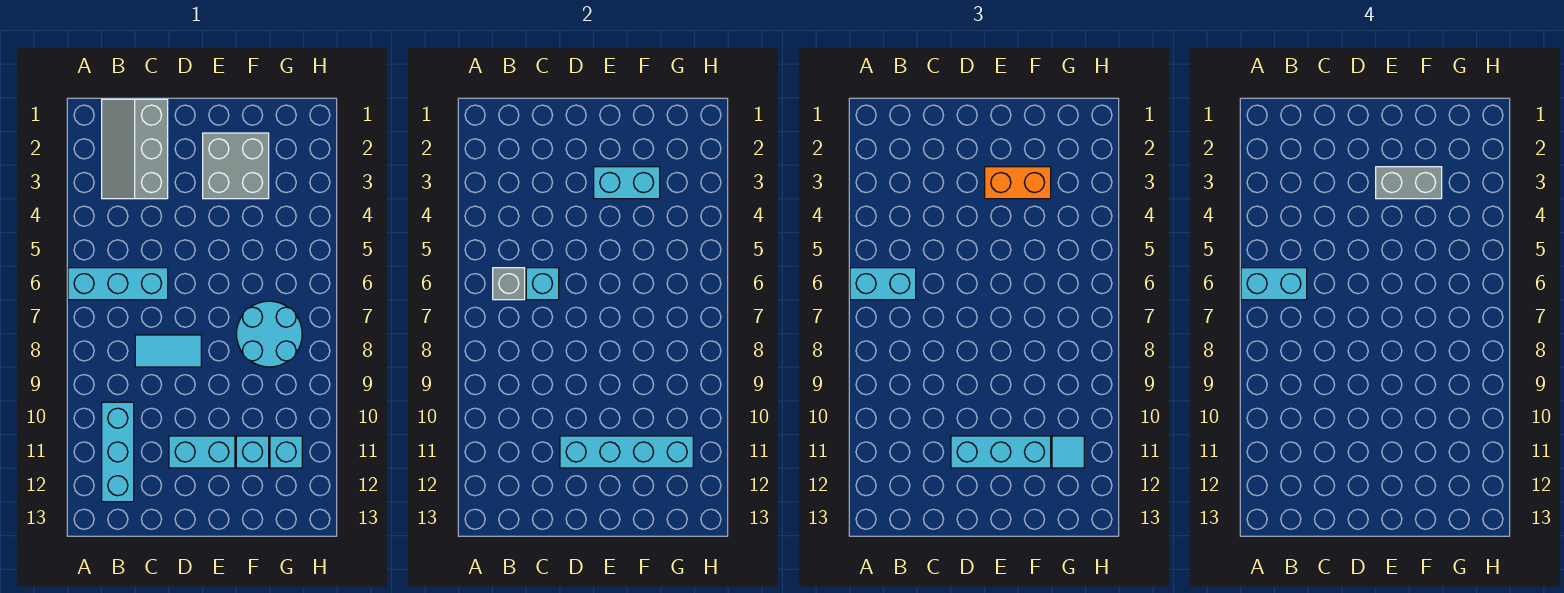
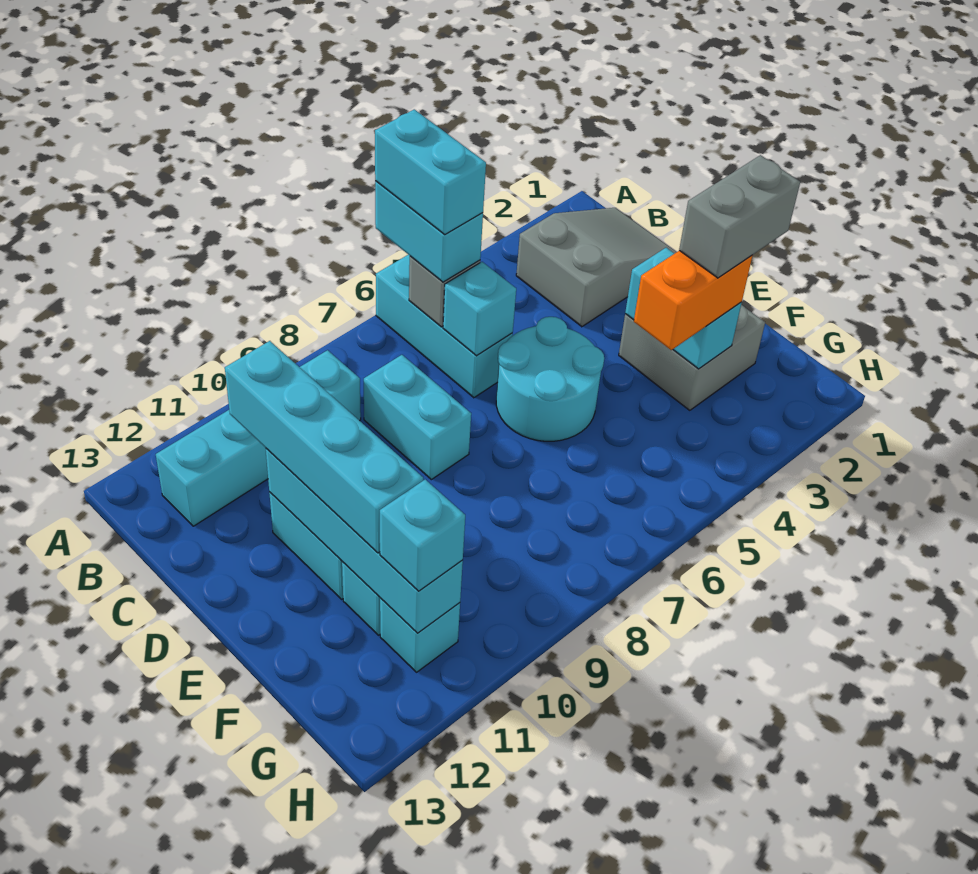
grey 2x3 slope [102,99,168,199] -> grey 2x3 slope turned to [516,208,676,327]
cyan 1x3 brick [102,402,134,502] -> cyan 1x4 brick [156,350,361,526]
cyan 1x2 tile [135,335,201,367] -> cyan 1x2 brick [364,355,471,480]
cyan 1x3 brick [951,436,1051,468] -> cyan 1x4 brick [225,341,423,553]
orange 1x2 brick [985,167,1051,199] -> orange 1x2 brick turned to [634,251,752,350]
grey 1x2 brick [1376,167,1442,199] -> grey 1x2 brick turned to [679,155,800,278]
cyan 2x2 round brick [237,301,302,367] -> cyan 2x2 round brick moved to [496,317,604,441]
cyan 1x1 tile [1052,436,1084,468] -> cyan 1x1 brick [380,479,465,591]

